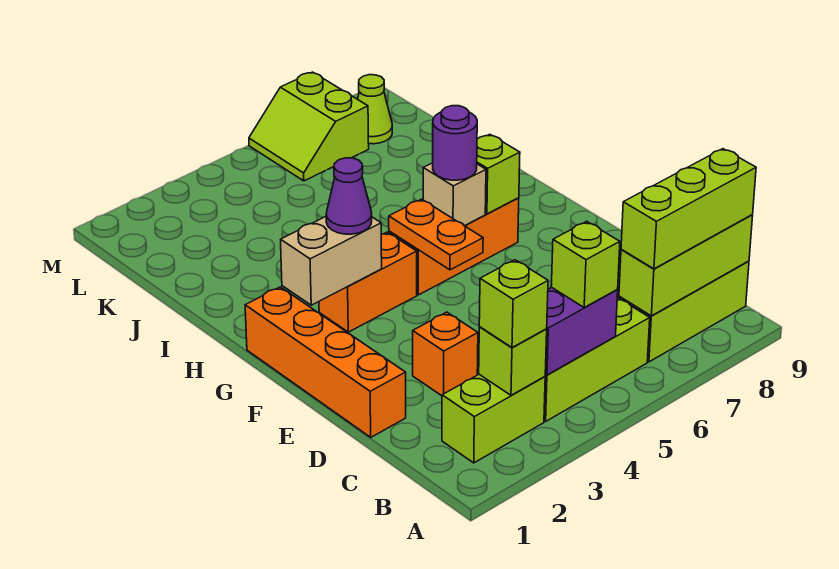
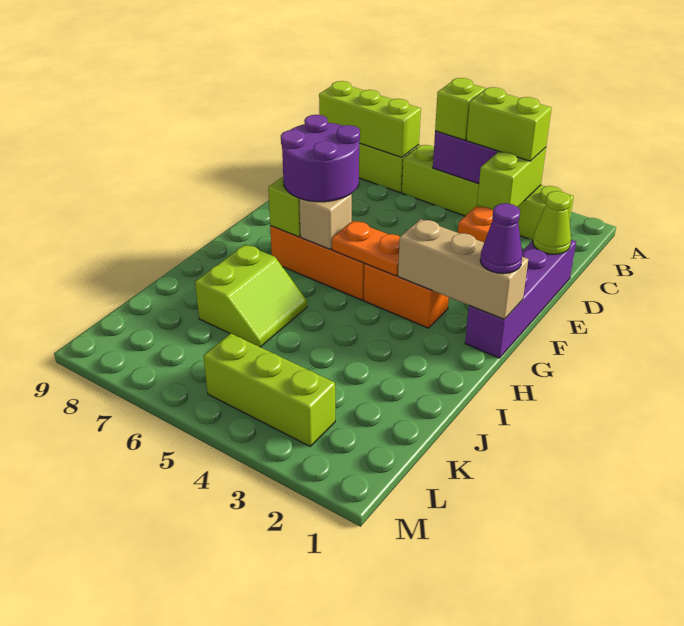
lime 1x1 brick [479,327,547,395] -> lime 1x2 brick [477,148,546,210]
lime 1x1 brick [479,260,548,348] -> lime 1x2 brick [466,87,552,161]
lime 1x3 brick [621,149,756,269] -> lime 1x3 brick moved to [204,333,335,446]
orange 1x4 brick [245,287,406,437] -> purple 1x4 brick [465,240,576,358]
orange 1x2 plate [389,199,483,270] -> orange 1x2 plate turned to [332,221,400,276]
tan 1x2 brick [281,217,382,305] -> tan 1x3 brick [398,219,528,319]
purple 1x1 cone [326,158,372,234] -> purple 1x1 cone moved to [480,203,522,274]
purple 1x1 round brick [433,106,477,180] -> purple 2x2 round brick [281,115,360,202]
lime 2x2 slope [249,72,369,181] -> lime 2x2 slope moved to [195,244,307,347]
lime 1x1 cone [358,75,392,144] -> lime 1x1 cone moved to [533,191,571,254]

